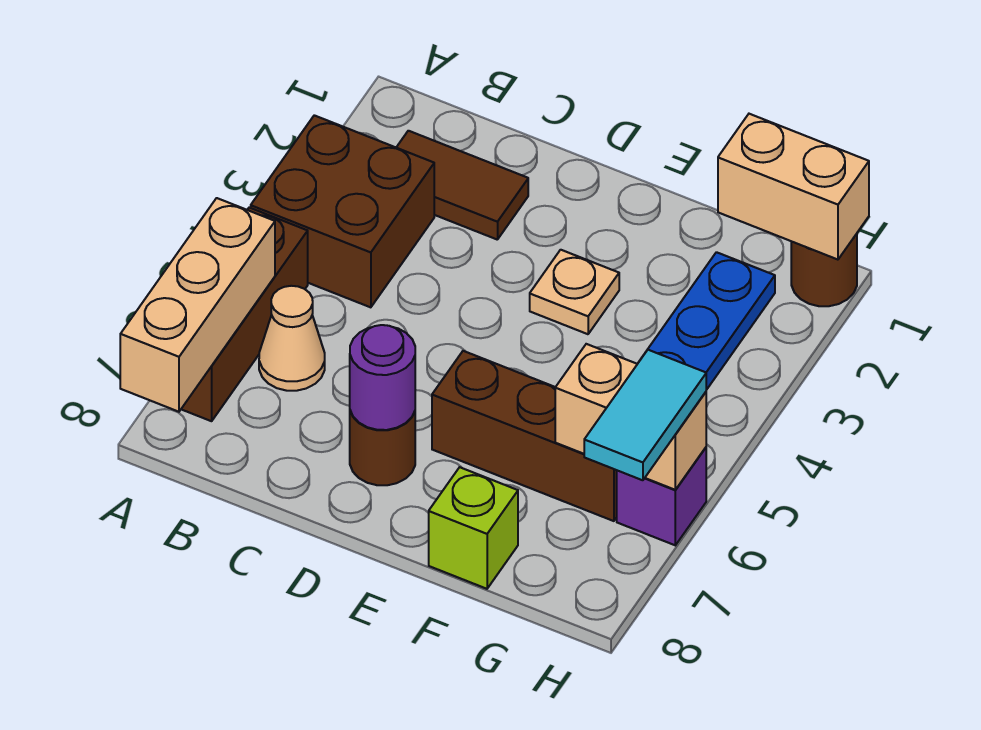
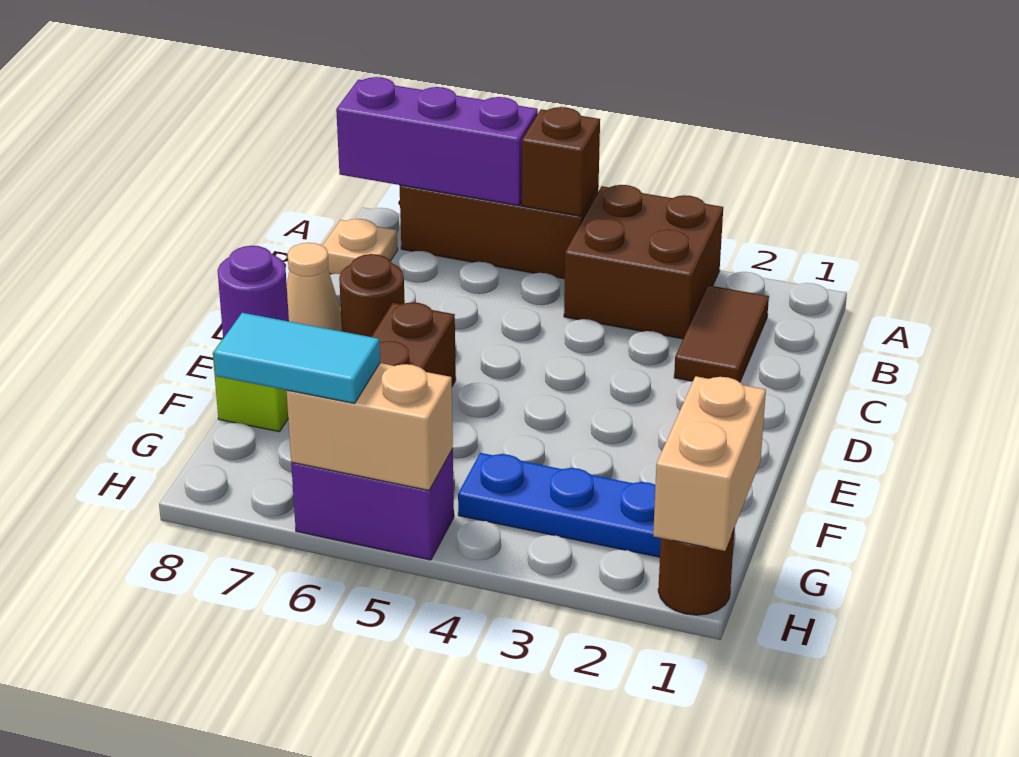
none -> brown 1x1 brick [522,107,600,216]
tan 1x3 brick [120,198,275,412] -> purple 1x3 brick [336,77,538,206]
tan 1x1 cone [259,286,325,391] -> tan 1x1 cone moved to [287,243,342,331]
purple 1x1 round brick [350,325,415,430] -> purple 1x1 round brick moved to [218,246,289,338]
tan 1x1 plate [530,250,619,334] -> tan 1x1 plate moved to [323,219,398,274]
tan 1x2 brick [555,344,706,490] -> tan 1x2 brick turned to [287,363,453,490]
purple 1x1 brick [617,448,706,545] -> purple 1x2 brick [291,450,454,560]

